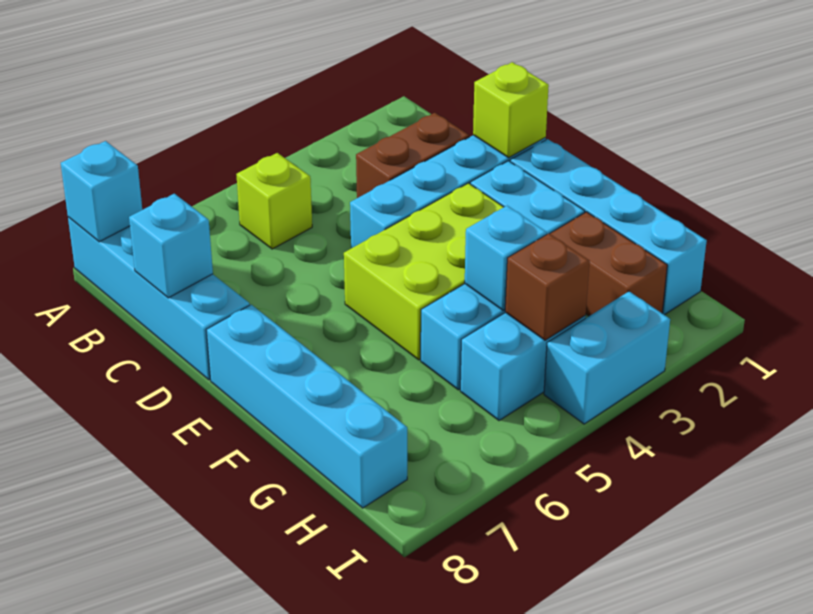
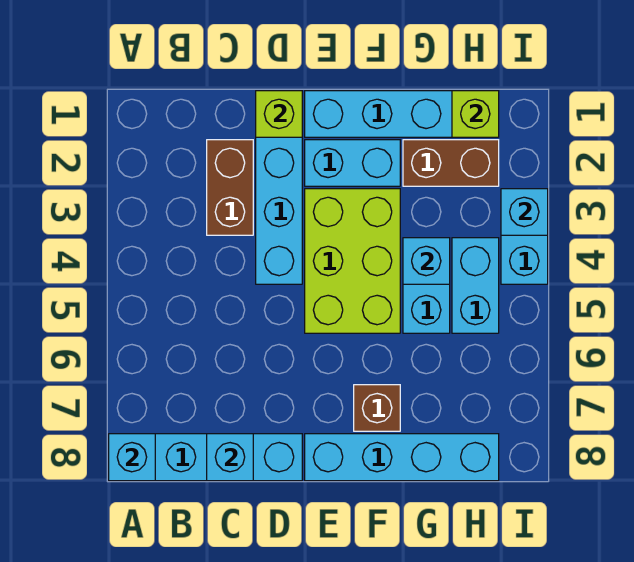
lime 1x1 brick [236,153,312,249] -> lime 1x1 brick moved to [452,91,499,137]
brown 1x1 brick [505,234,590,340] -> brown 1x1 brick moved to [354,385,400,431]
none -> cyan 1x1 brick [501,189,548,235]

